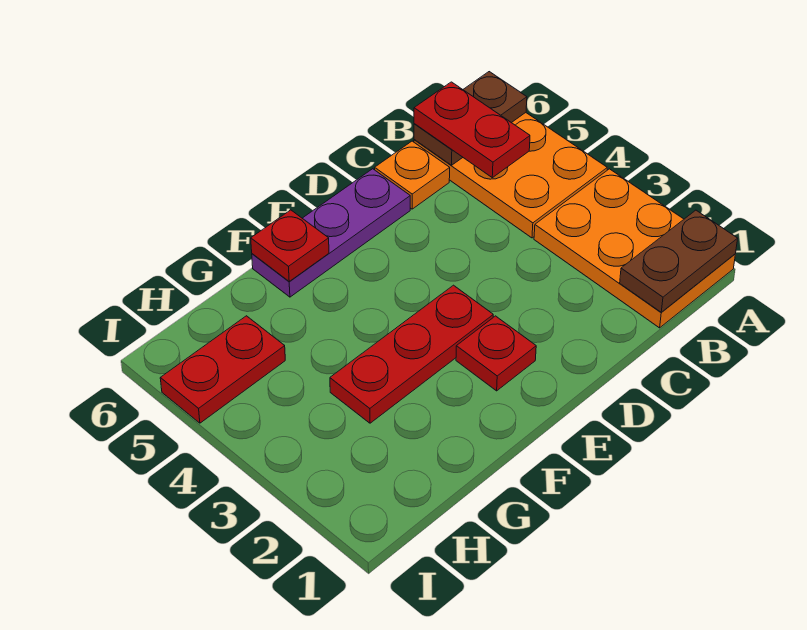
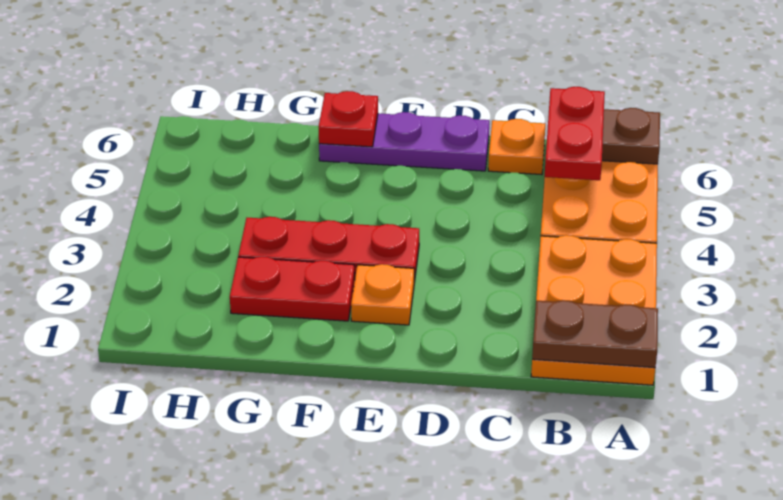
red 1x1 plate [456,316,536,391] -> orange 1x1 plate [351,264,414,325]
red 1x2 plate [160,316,285,423] -> red 1x2 plate moved to [230,257,355,321]

